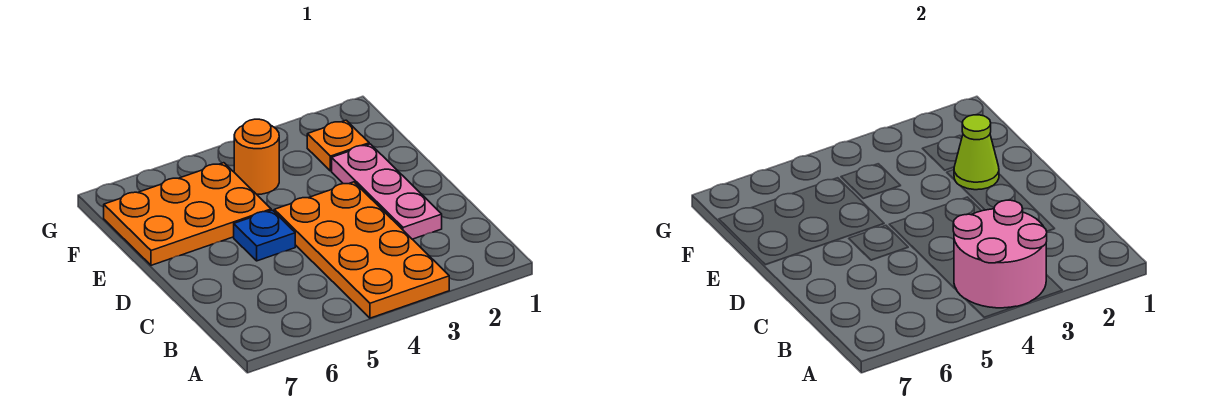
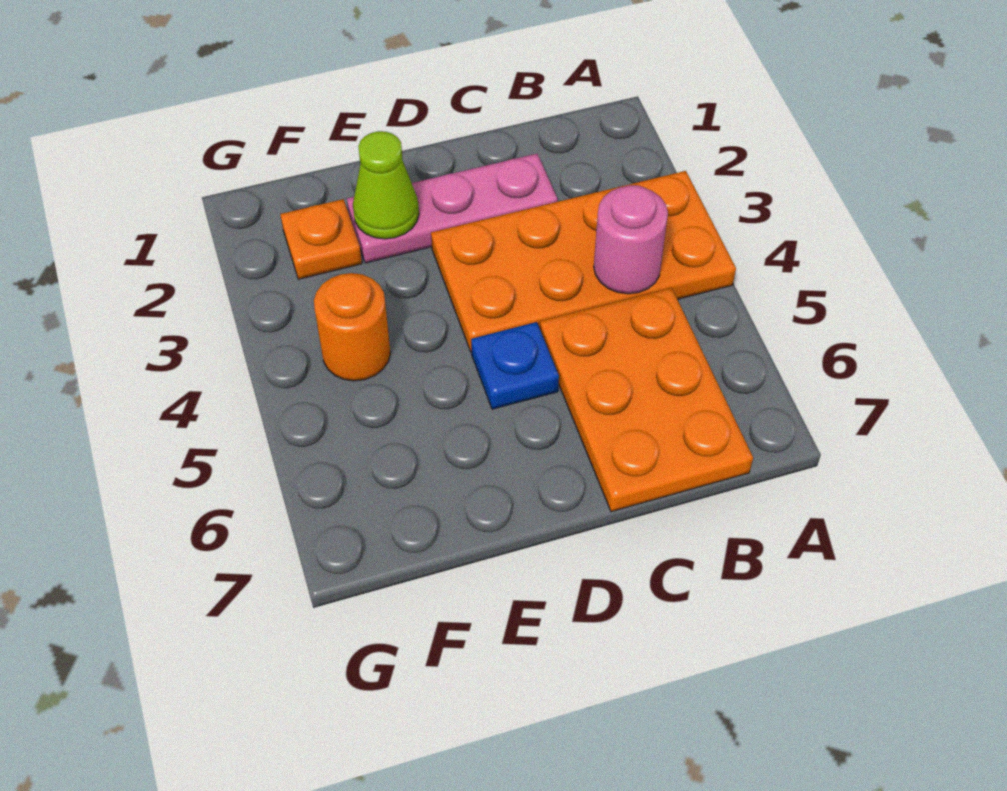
pink 2x2 round brick [953,200,1047,308] -> pink 1x1 round brick [594,185,668,294]
orange 2x3 plate [104,163,271,265] -> orange 2x3 plate moved to [540,288,753,512]

